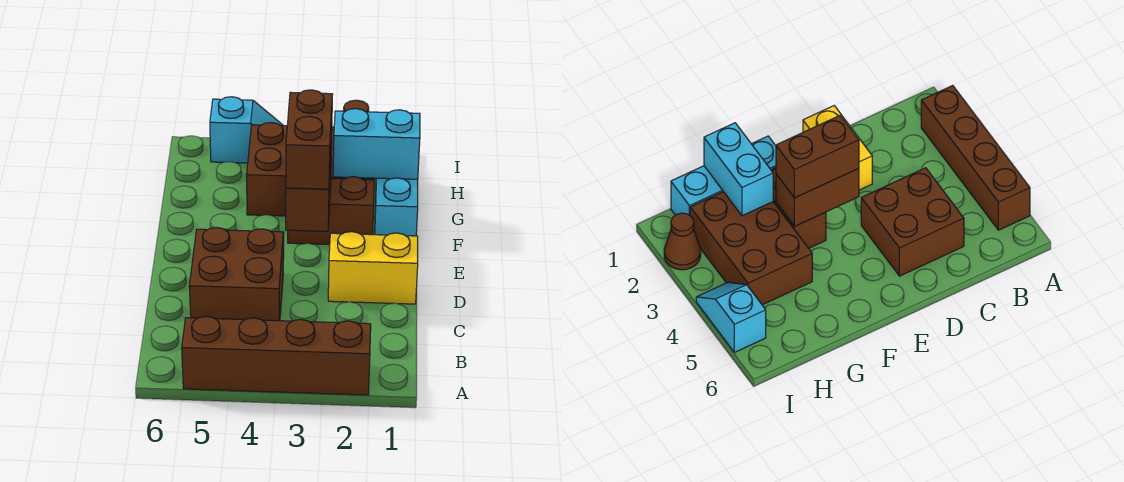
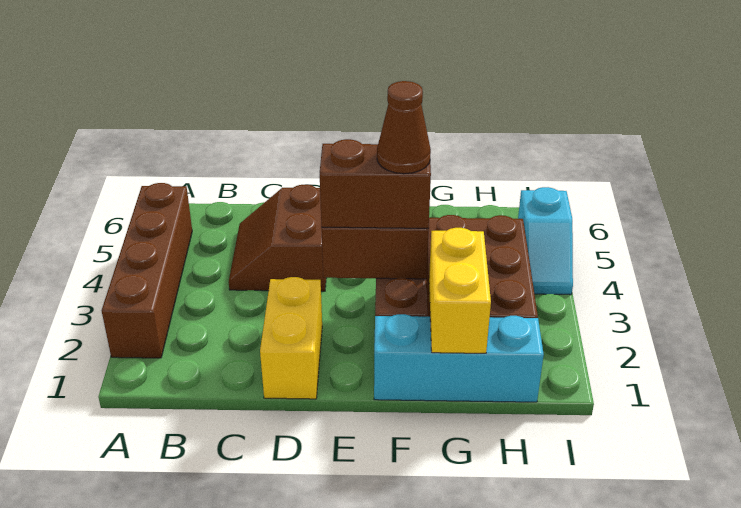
brown 2x2 brick [189,228,284,321] -> brown 2x2 slope [229,185,326,291]
cyan 1x2 brick [333,109,420,179] -> yellow 1x2 brick [429,228,491,353]
brown 1x1 cone [664,213,701,270] -> brown 1x1 cone moved to [377,81,431,174]

